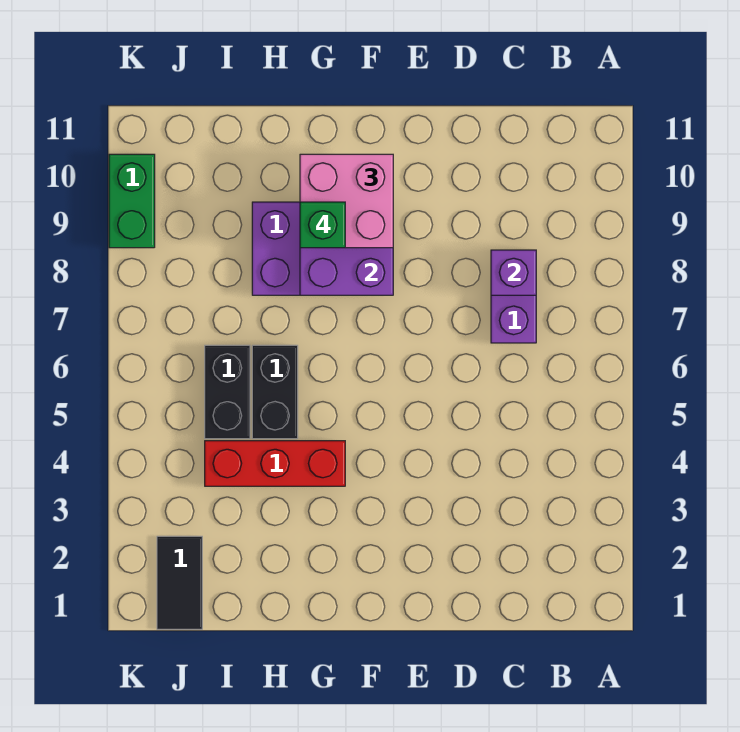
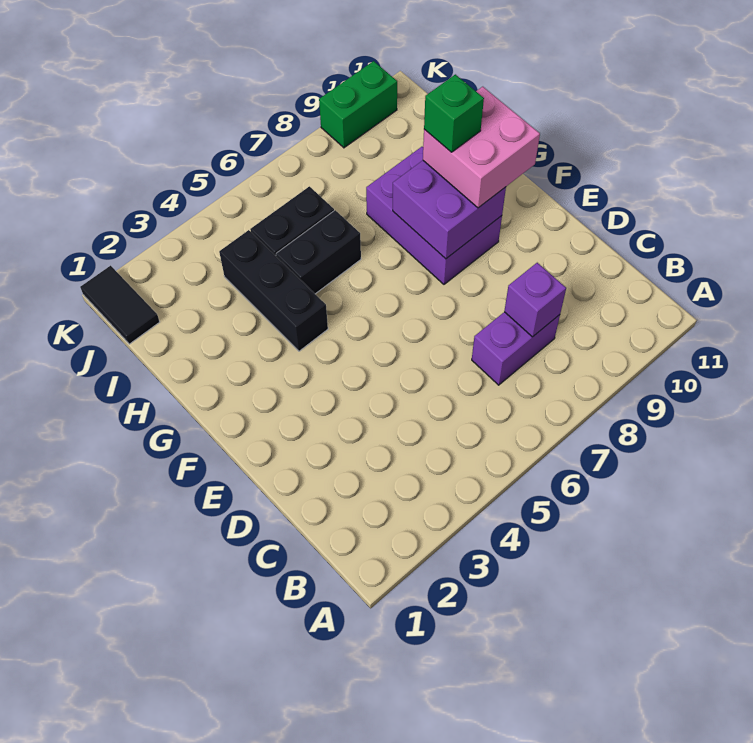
red 1x3 brick [205,441,345,486] -> black 1x3 brick [219,230,328,351]
black 1x2 tile [157,536,202,629] -> black 1x2 tile turned to [80,266,160,344]

